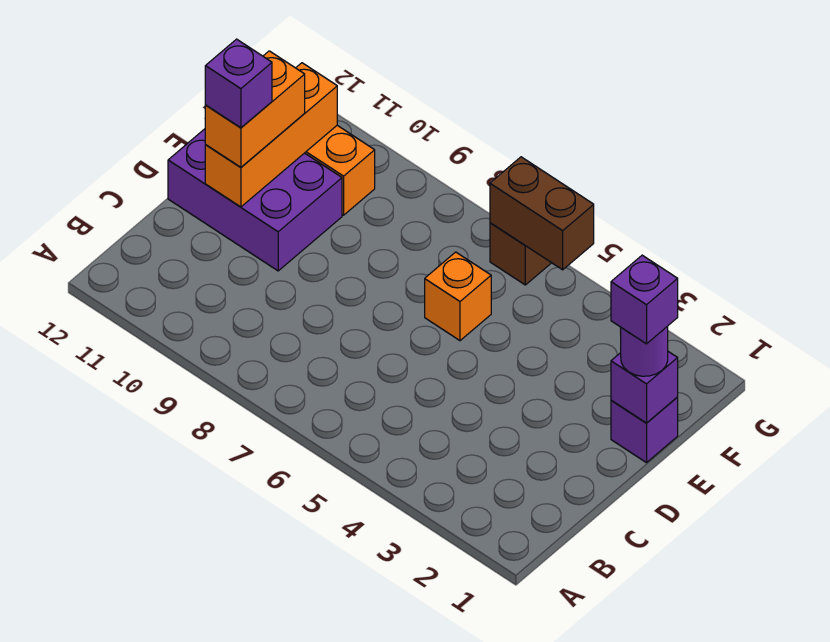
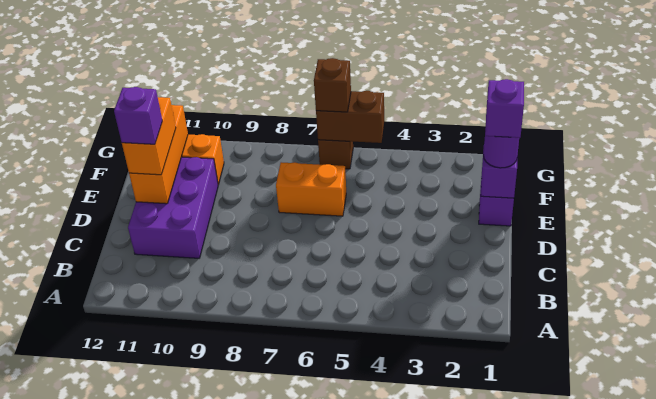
purple 2x3 brick [168,129,342,271] -> purple 2x3 brick turned to [128,157,218,258]
orange 1x1 brick [425,252,491,341] -> orange 1x2 brick [276,162,346,216]
none -> brown 1x1 brick [314,58,351,112]

